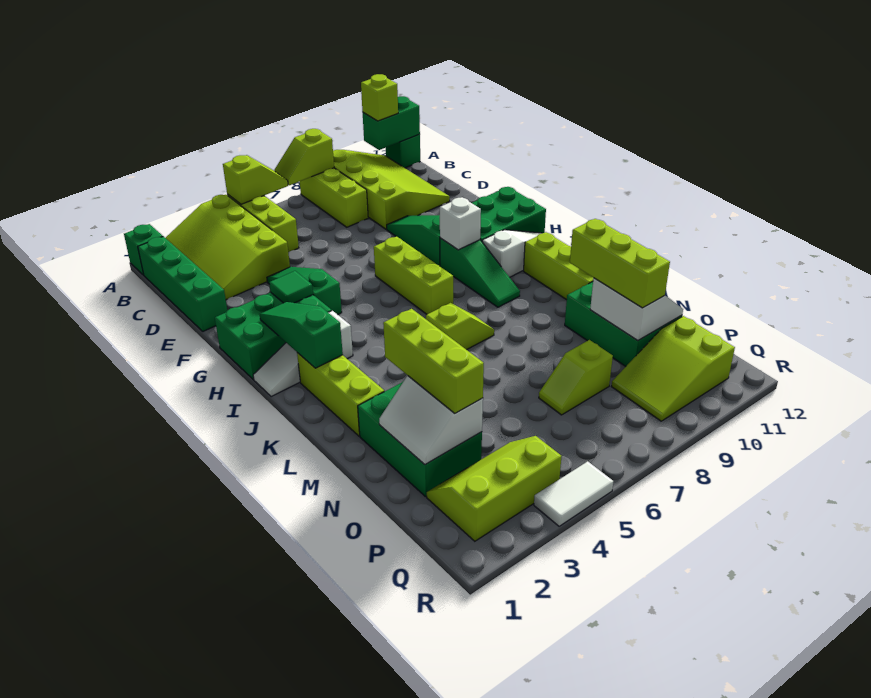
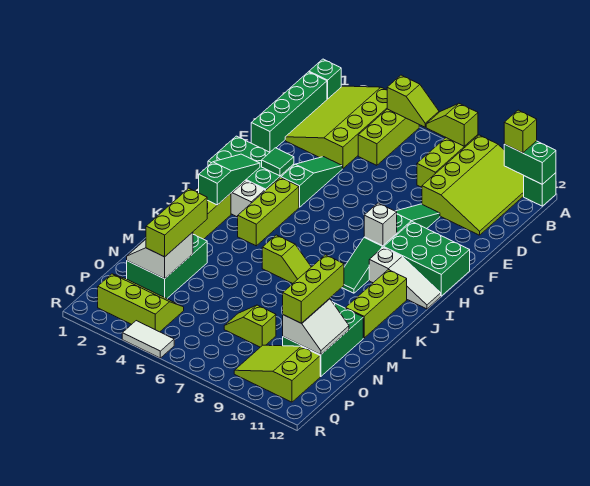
lime 1x3 brick [374,236,453,314] -> lime 1x3 brick moved to [238,178,299,246]

